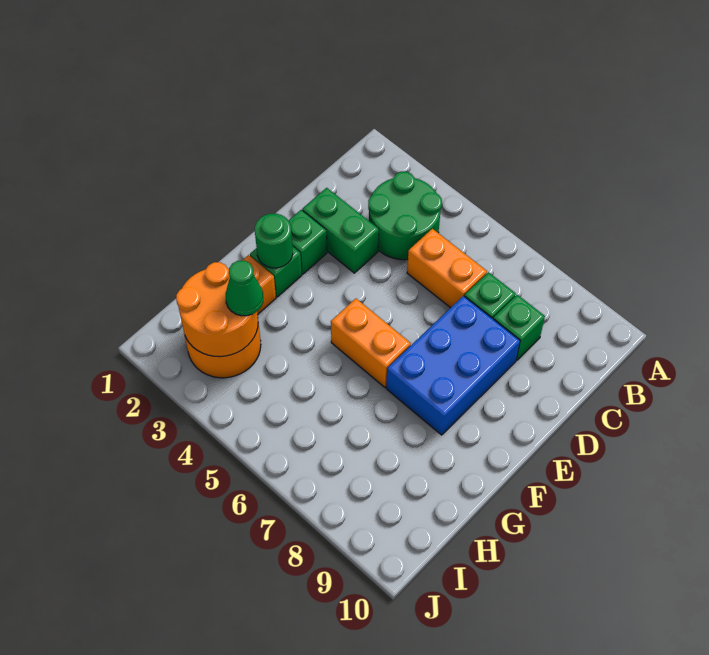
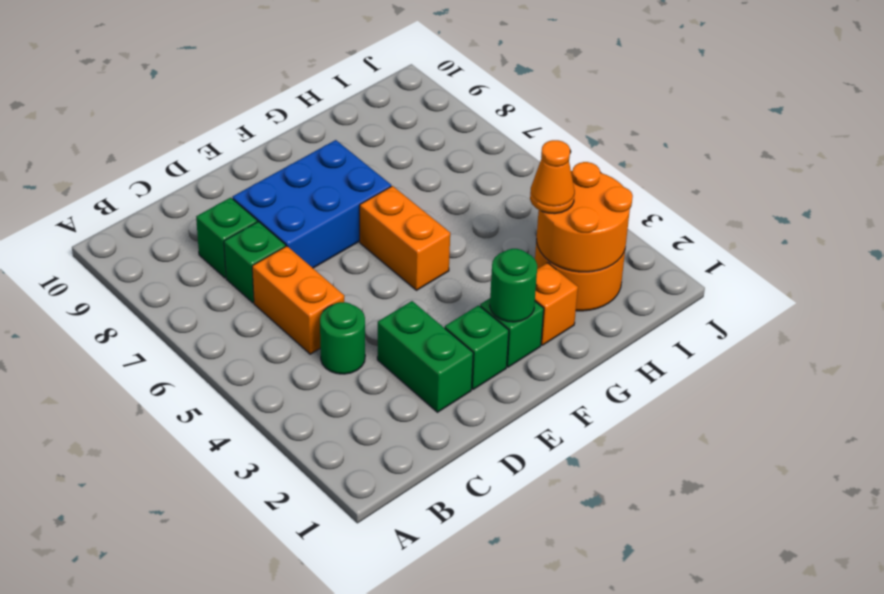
green 2x2 round brick [368,172,442,260] -> green 1x1 round brick [320,302,365,374]
green 1x1 cone [226,260,263,316] -> orange 1x1 cone [530,140,575,214]

